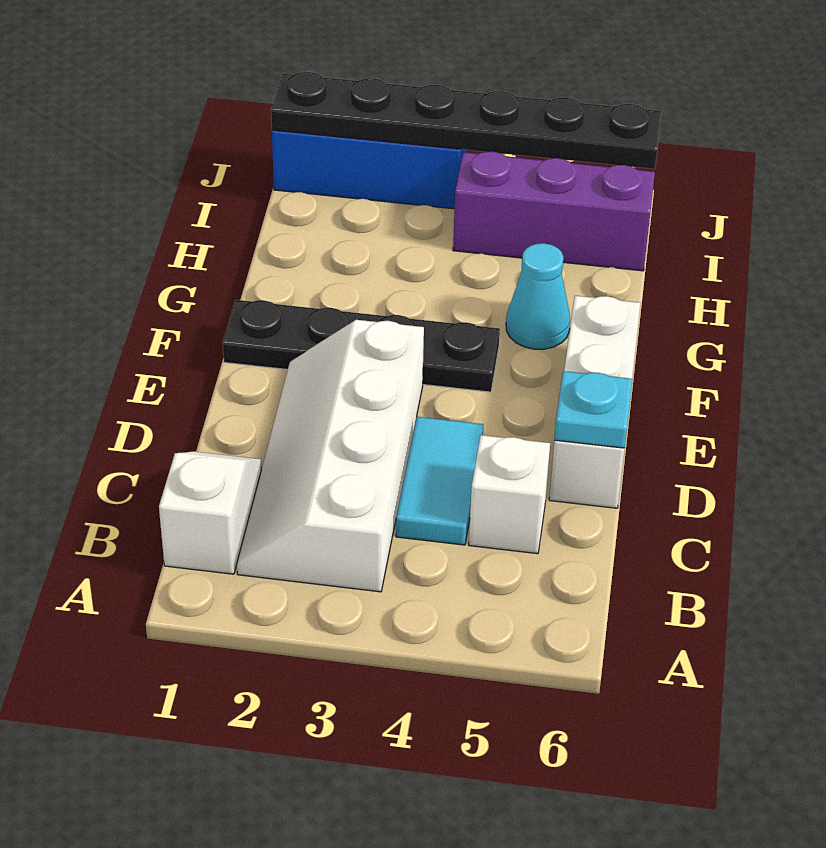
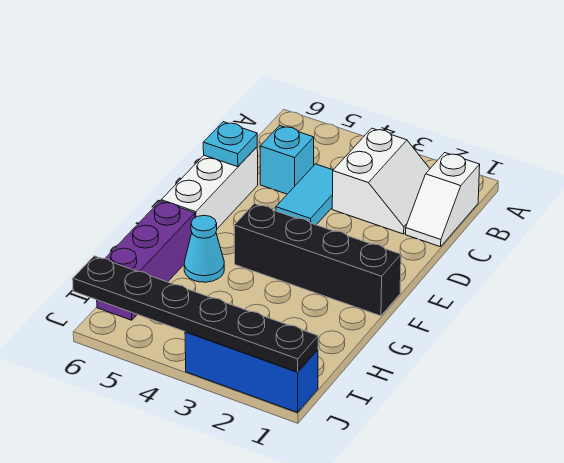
white 2x4 slope [237,320,424,592] -> white 2x2 slope [332,128,430,234]
white 1x1 brick [469,435,550,554] -> cyan 1x1 brick [260,125,314,194]
black 1x4 plate [223,300,500,392] -> black 1x4 brick [234,204,401,316]
purple 1x3 brick [453,152,655,271] -> purple 1x3 brick turned to [97,201,195,320]

